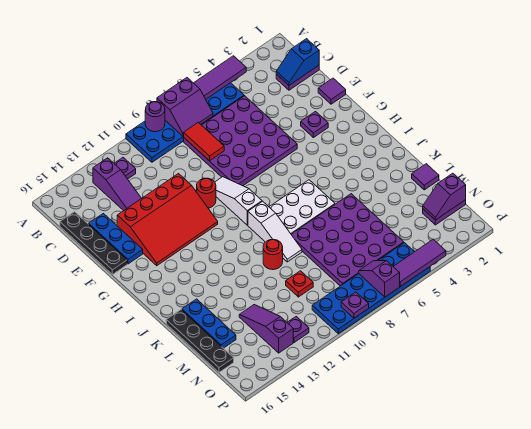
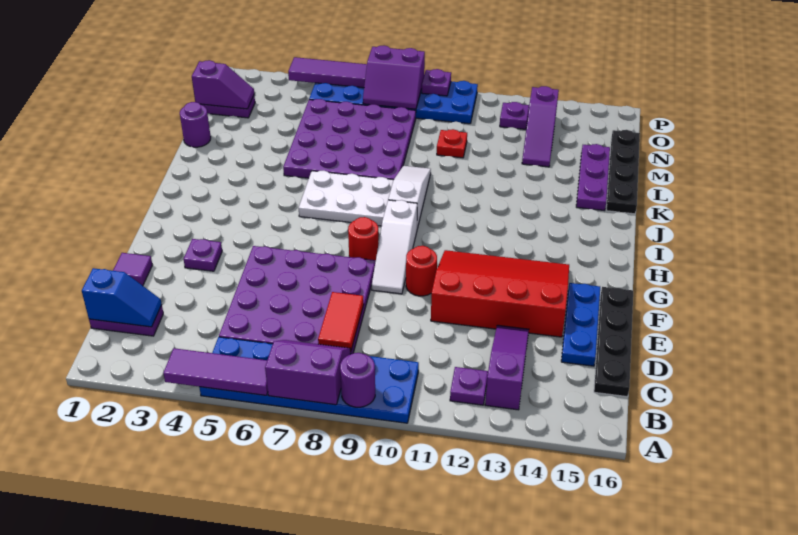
red 1x1 round brick [263,239,283,270] -> red 1x1 round brick moved to [348,217,379,260]
blue 1x3 plate [182,299,236,348] -> purple 1x3 plate [576,144,610,211]
purple 1x1 tile [412,164,439,190] -> purple 1x1 round brick [180,102,211,147]
purple 1x2 slope [359,261,400,297] -> purple 2x2 slope [363,46,425,109]

